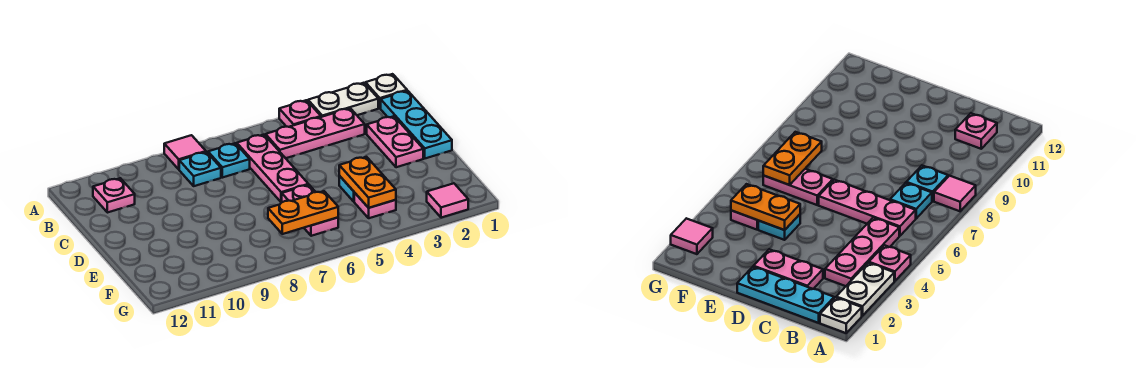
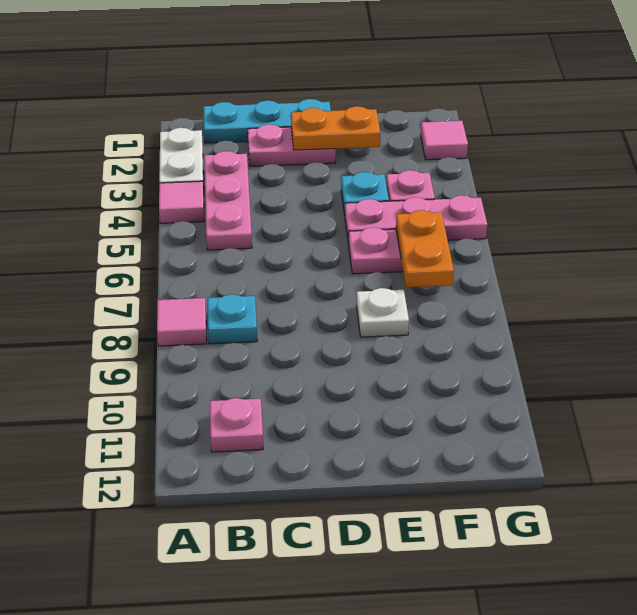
white 1x1 plate [366,74,407,108] -> white 1x1 plate moved to [357,288,409,337]
pink 1x1 plate [279,100,321,127] -> pink 1x1 tile [159,181,204,223]
pink 1x3 plate [237,135,308,202] -> pink 1x3 plate moved to [345,195,487,244]
cyan 1x1 plate [208,143,250,178] -> none
orange 1x2 plate [339,157,396,208] -> orange 1x2 plate moved to [291,106,380,150]

